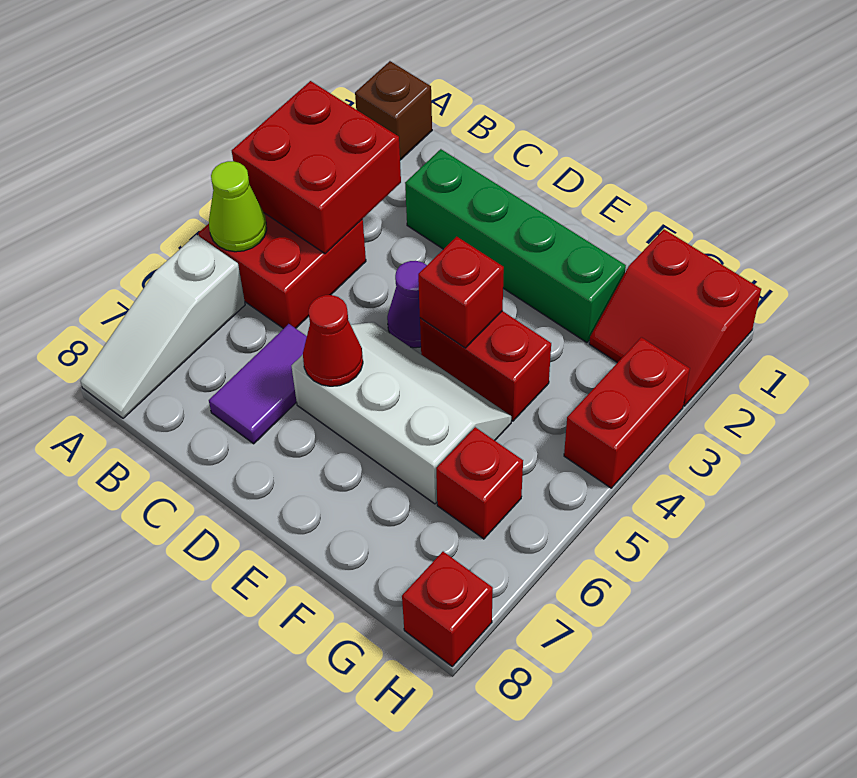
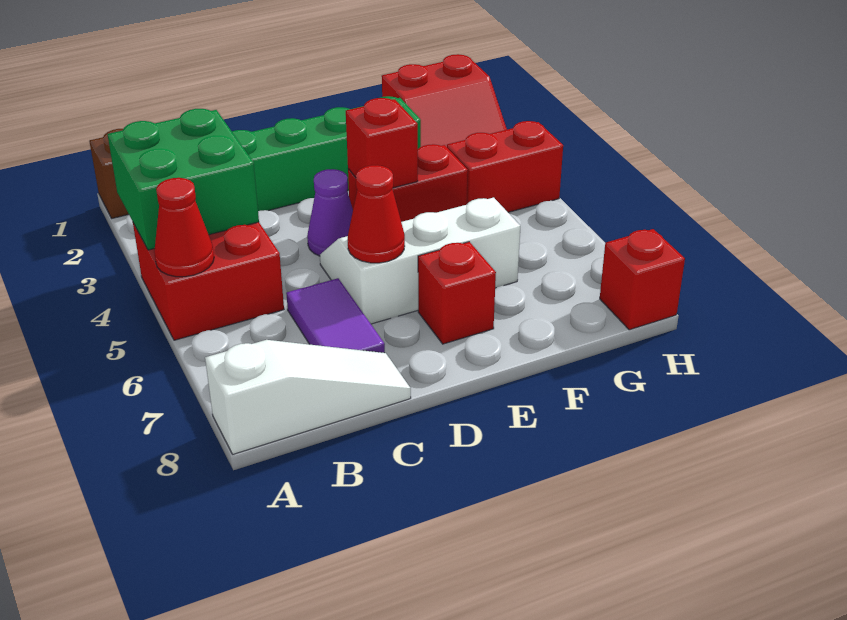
red 2x2 brick [232,81,401,254] -> green 2x2 brick [108,109,259,250]
lime 1x1 cone [209,161,267,252] -> red 1x1 cone [154,178,214,277]
white 1x3 slope [80,235,245,418] -> white 1x3 slope turned to [205,340,411,454]
red 1x1 brick [436,427,523,539] -> red 1x1 brick moved to [418,242,496,344]
red 1x2 brick [564,337,690,488] -> red 1x2 brick turned to [447,121,563,212]

